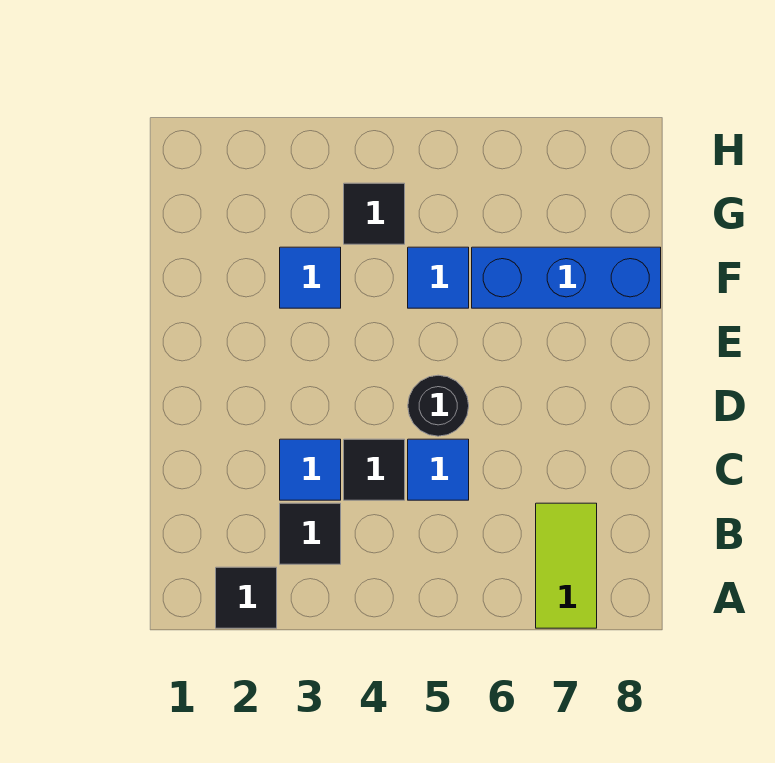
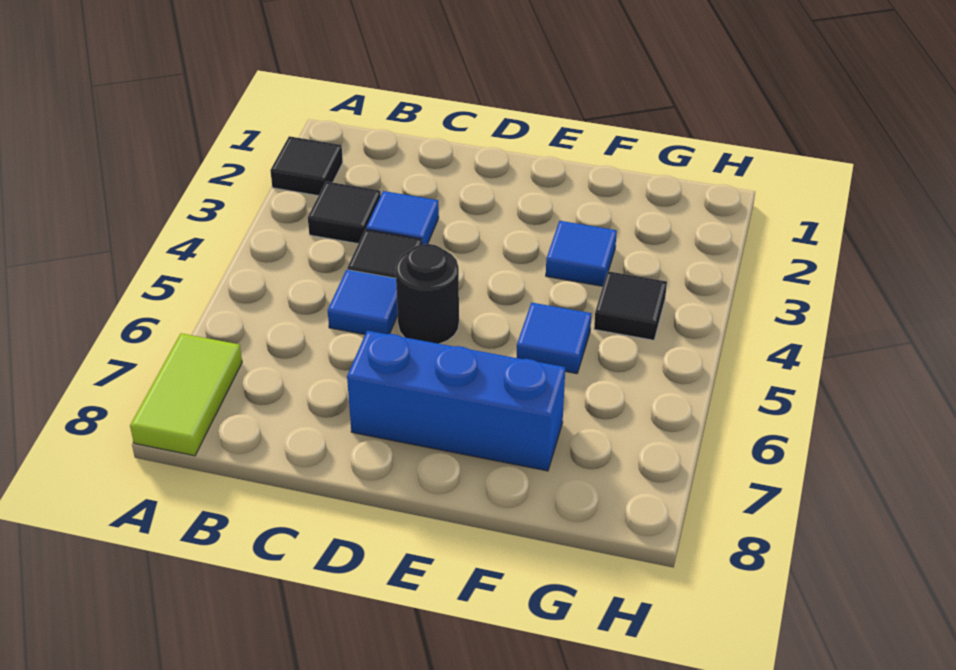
lime 1x2 tile [536,503,597,628] -> lime 1x2 tile turned to [130,333,242,456]
blue 1x3 brick [472,247,661,308] -> blue 1x3 brick turned to [347,331,565,471]

